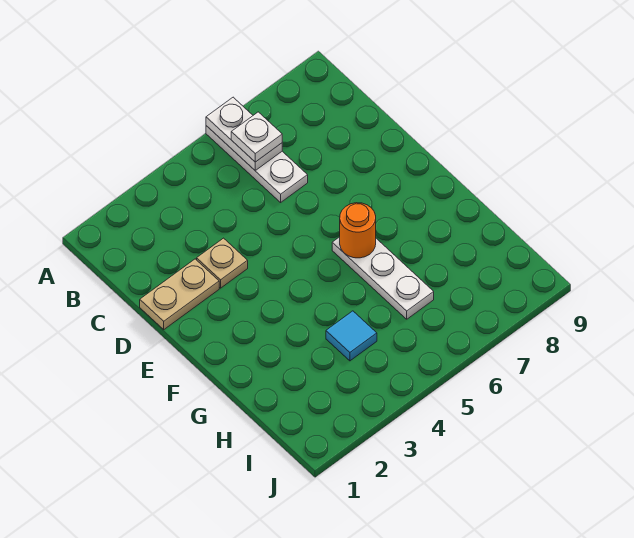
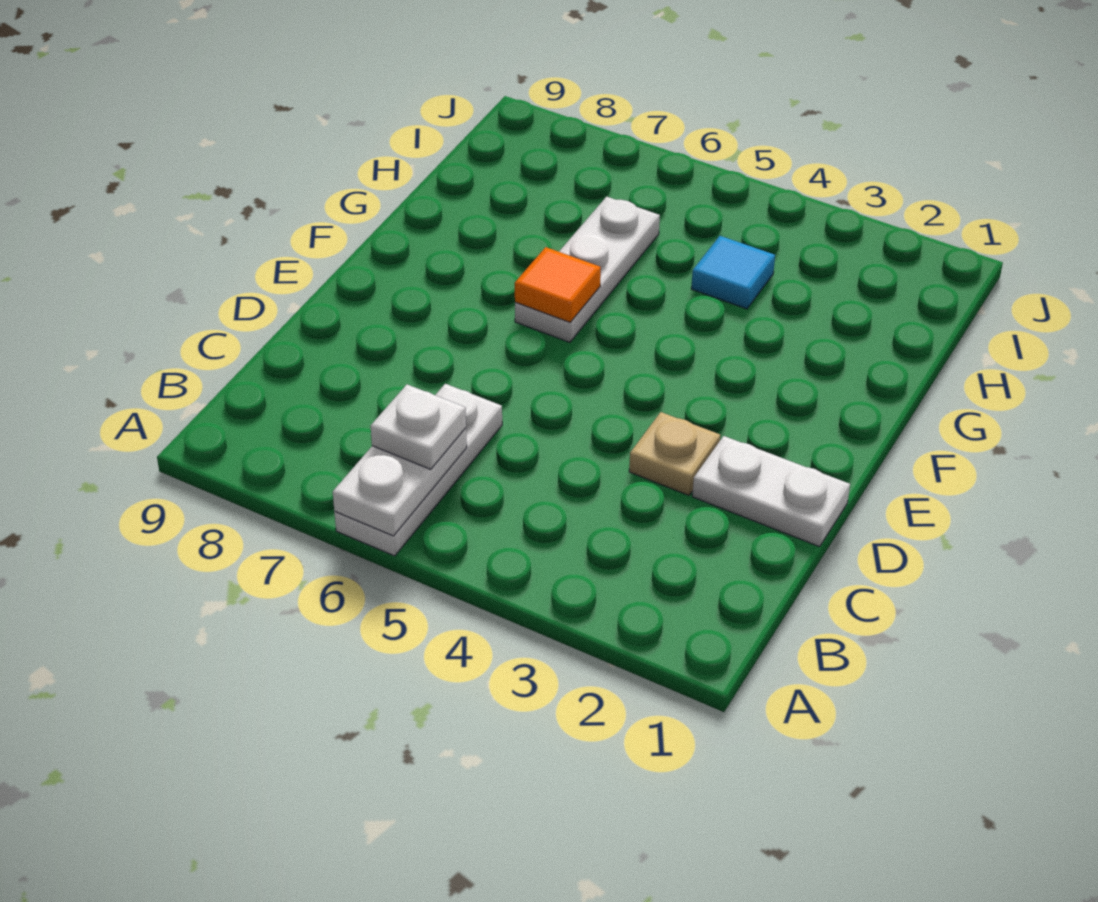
tan 1x2 plate [140,259,219,329] -> white 1x2 plate [692,436,850,547]
orange 1x1 round brick [340,203,376,258] -> orange 1x1 tile [515,247,601,322]

